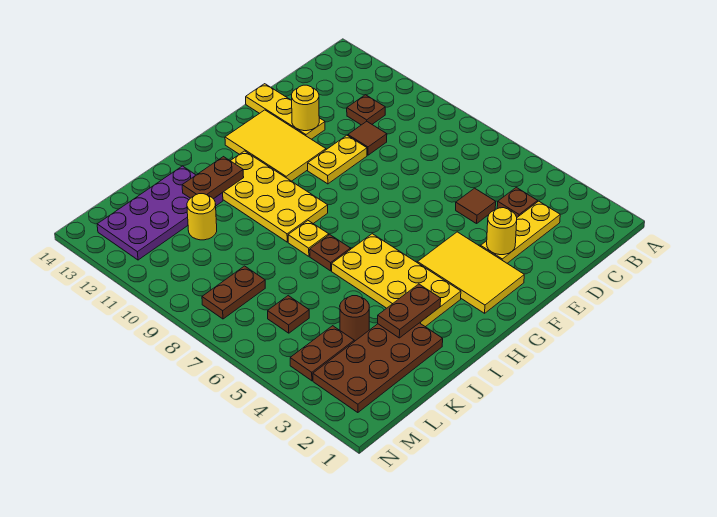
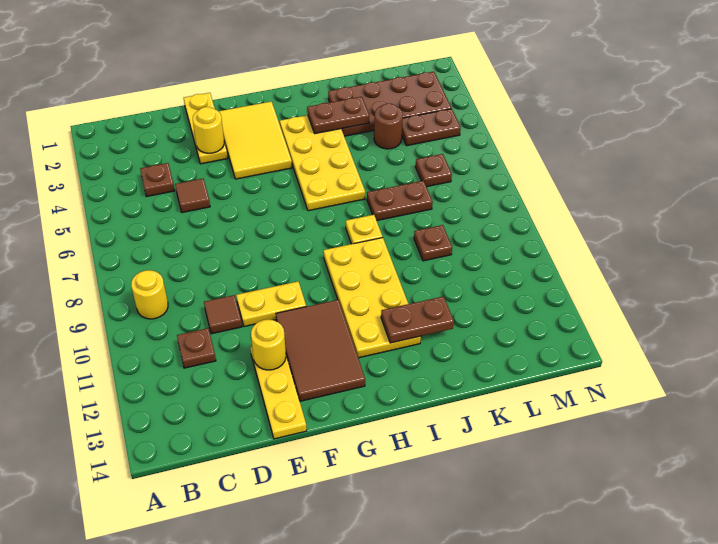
yellow 1x3 plate [481,201,560,263] -> yellow 1x3 plate turned to [184,93,228,164]
yellow 2x3 tile [225,110,326,181] -> brown 2x3 tile [276,300,365,401]
brown 1x1 plate [310,235,351,271] -> brown 1x1 plate moved to [414,225,452,261]
purple 2x4 plate [97,166,223,260] -> none
yellow 1x1 round brick [187,194,217,240] -> yellow 1x1 round brick moved to [131,270,168,319]
brown 1x2 plate [202,266,265,319] -> brown 1x2 plate moved to [367,181,433,221]

